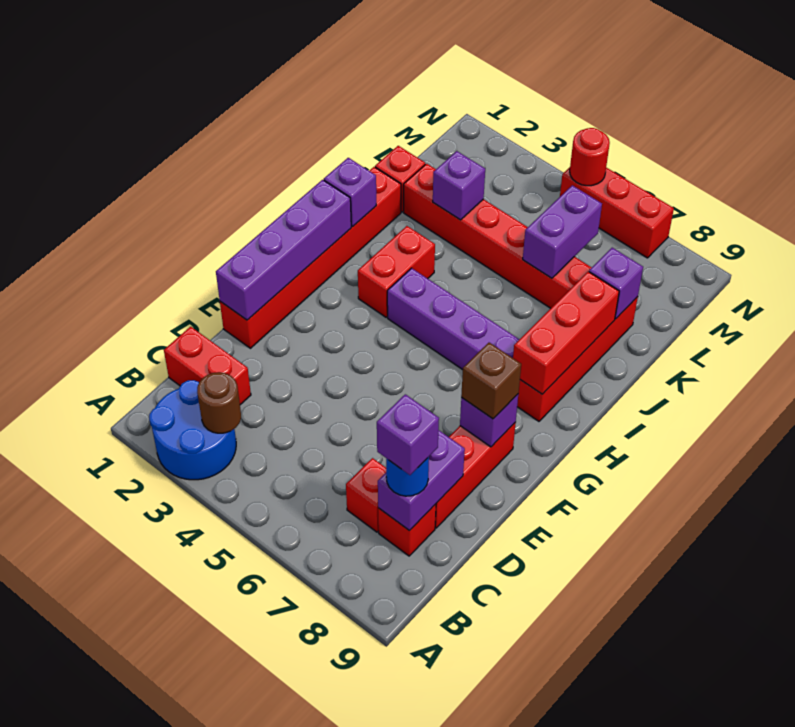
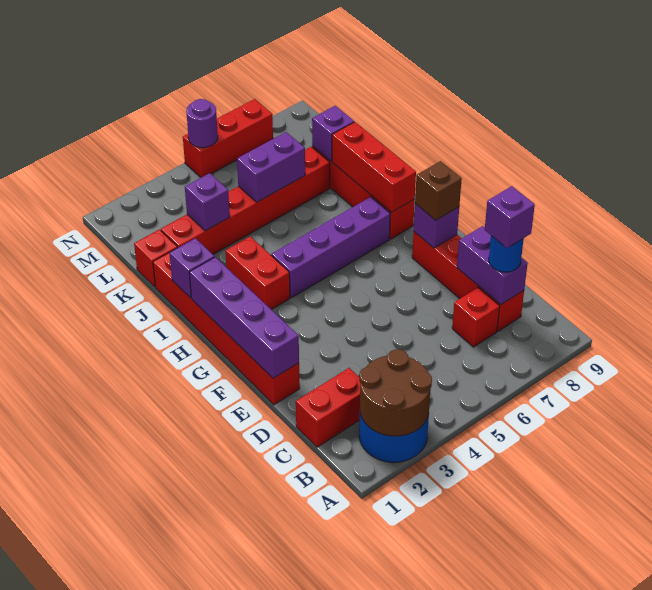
brown 1x1 round brick [197,372,241,433] -> brown 2x2 round brick [359,349,432,436]
purple 1x2 brick [523,185,602,278] -> purple 1x2 brick turned to [237,132,305,202]
red 1x1 round brick [570,128,610,186] -> purple 1x1 round brick [186,99,218,148]

